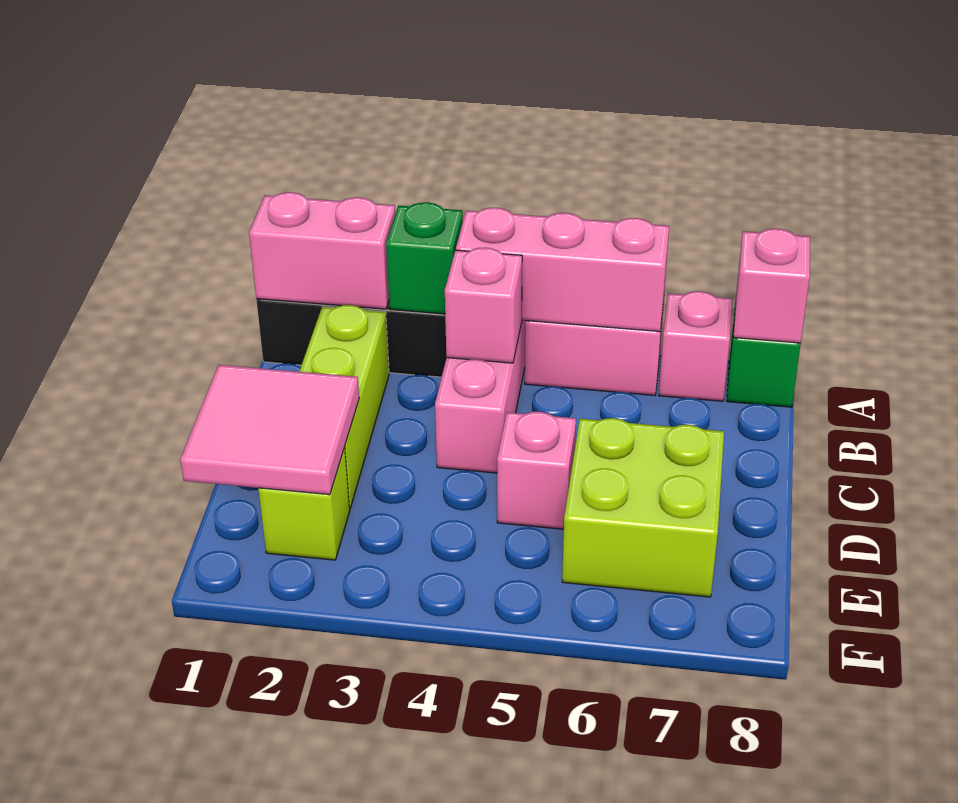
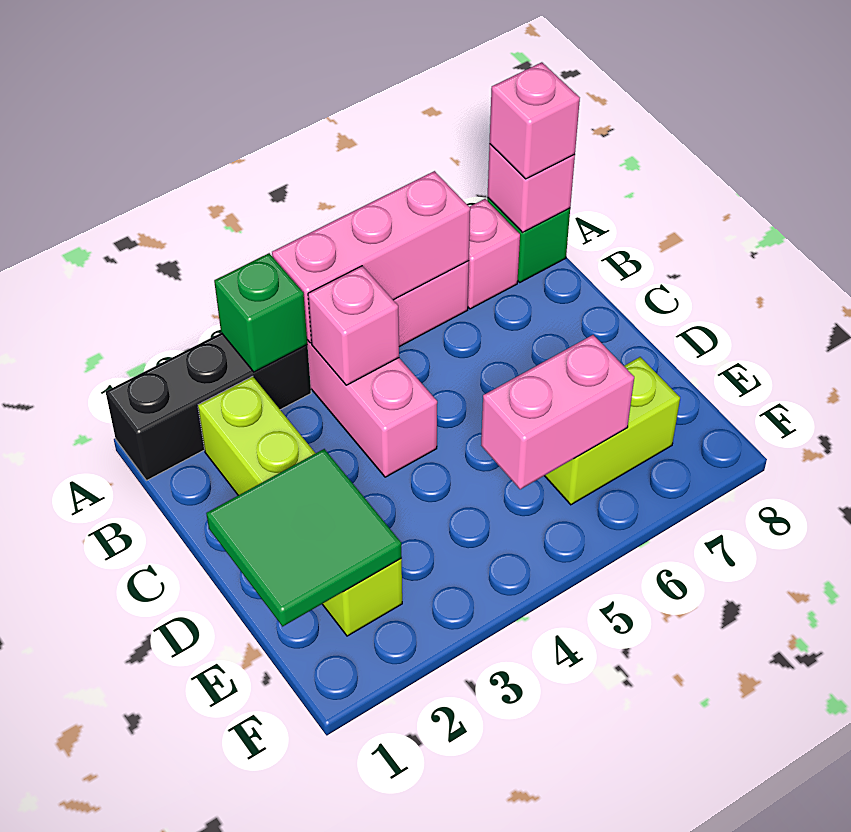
pink 1x2 brick [249,192,395,309] -> pink 1x2 brick moved to [481,335,634,489]
pink 2x2 tile [180,365,359,495] -> green 2x2 tile [206,449,402,626]
pink 1x1 brick [497,412,576,529] -> pink 1x1 brick moved to [490,62,580,179]
lime 2x2 brick [562,418,724,597] -> lime 1x2 brick [545,357,680,505]

